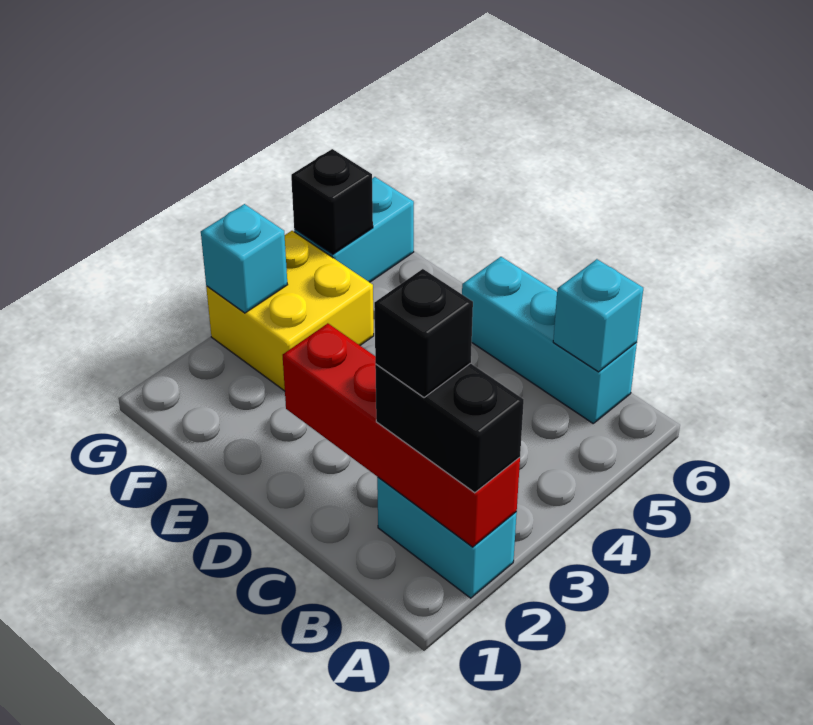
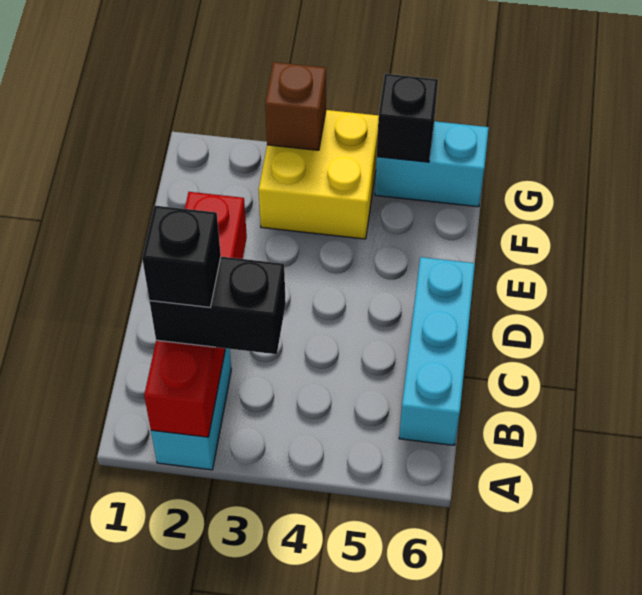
black 1x2 brick [375,363,524,493] -> black 1x2 brick turned to [150,257,286,354]
cyan 1x1 brick [553,259,643,372] -> none
cyan 1x1 brick [201,204,288,313] -> brown 1x1 brick [265,62,326,150]

